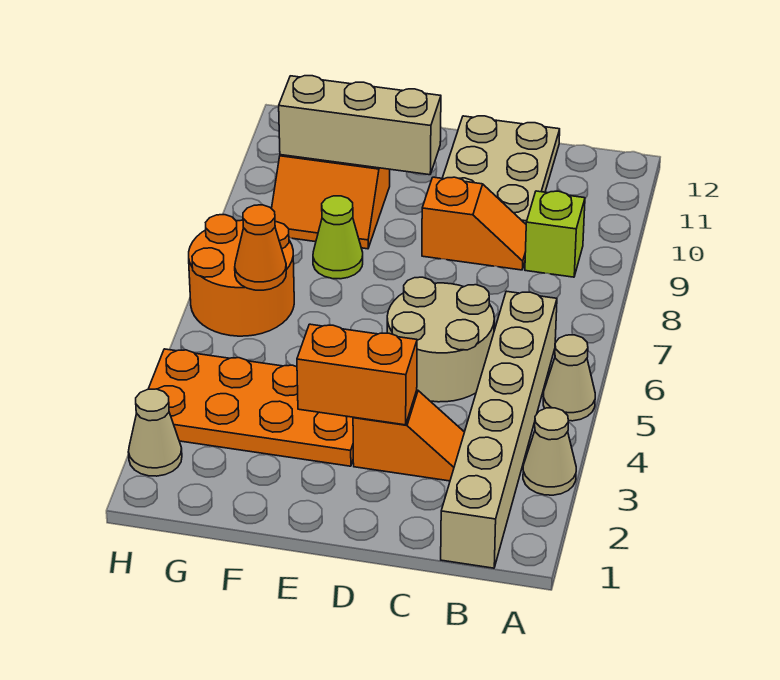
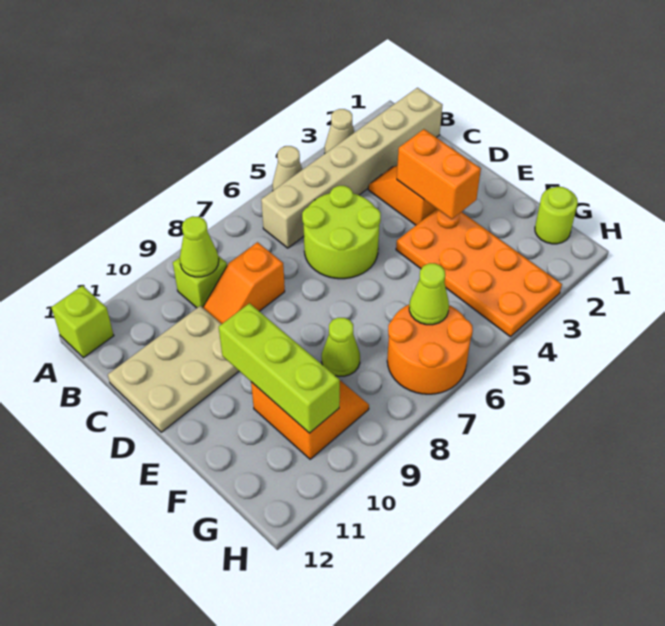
none -> lime 1x1 brick [51,286,114,358]
none -> lime 1x1 cone [180,216,219,277]
tan 2x2 round brick [387,277,494,402] -> lime 2x2 round brick [302,186,381,279]
orange 1x2 slope [422,177,526,270] -> orange 1x2 slope turned to [203,242,285,324]
tan 1x3 brick [279,76,441,175] -> lime 1x3 brick [219,303,340,433]
none -> lime 1x1 round brick [535,187,578,244]
orange 1x1 cone [235,205,286,290] -> lime 1x1 cone [409,263,449,325]
tan 1x1 cone [128,389,182,476] -> none

